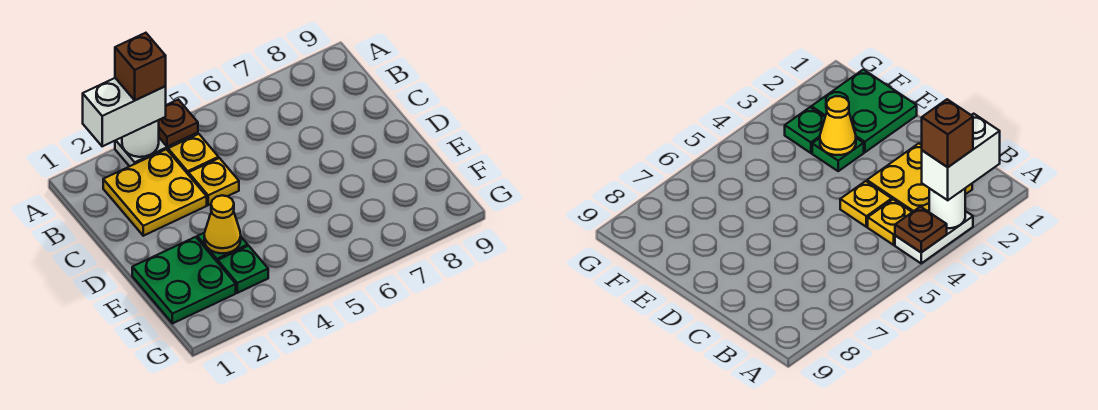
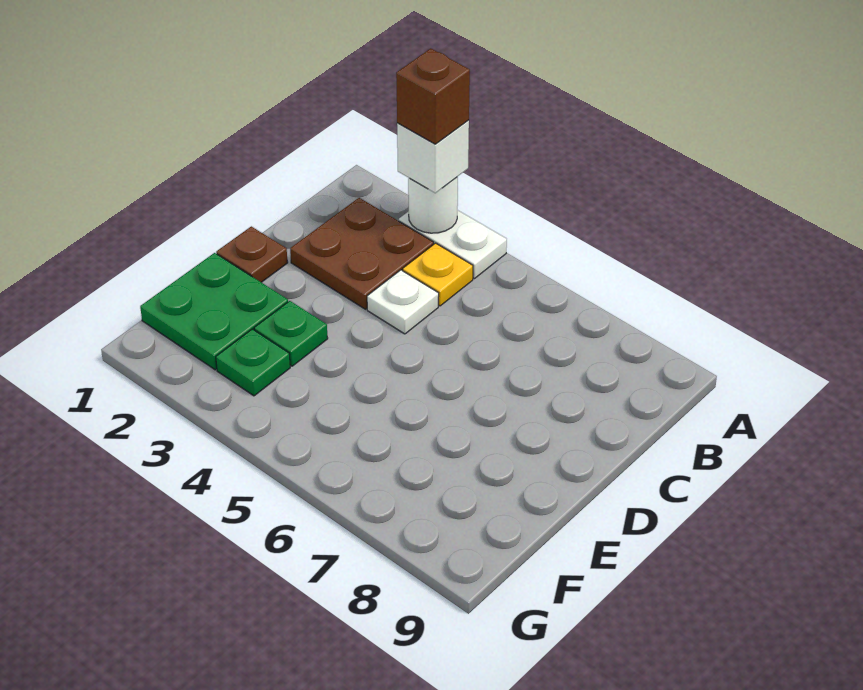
white 1x2 brick [83,78,166,146] -> white 1x1 brick [397,120,469,193]
brown 1x1 plate [159,100,198,147] -> brown 1x1 plate moved to [216,226,288,282]
yellow 2x2 plate [103,149,207,236] -> brown 2x2 plate [290,198,434,309]
yellow 1x1 plate [189,158,239,205] -> white 1x1 plate [367,270,439,334]
yellow 1x1 cone [204,196,241,253] -> none

